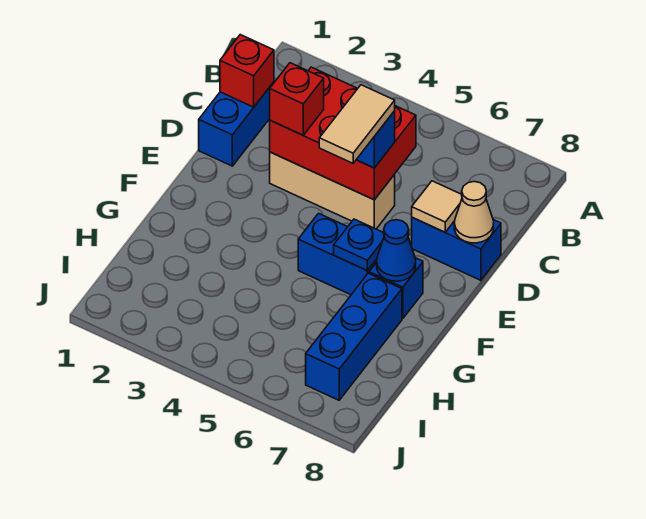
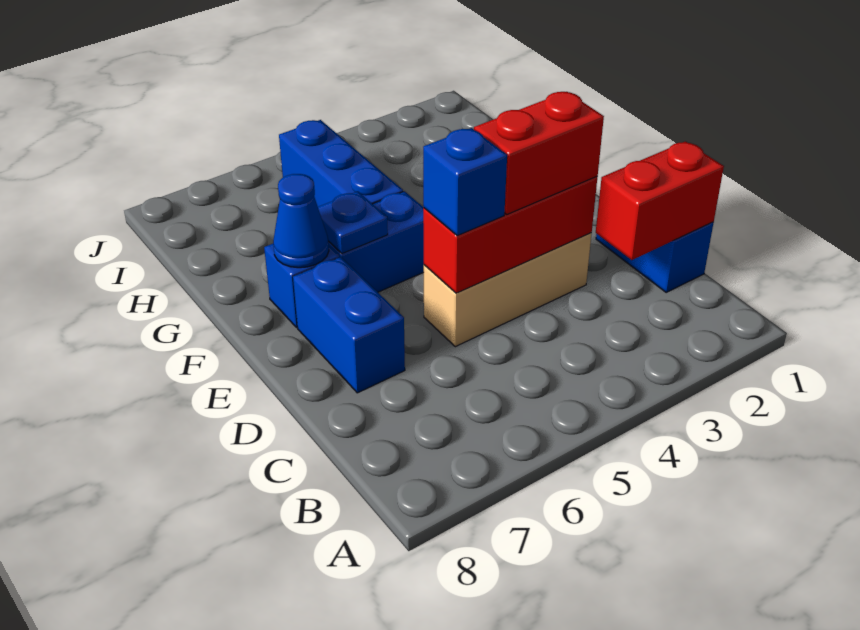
red 1x1 brick [220,35,274,107] -> red 1x2 brick [596,141,724,260]
red 2x3 brick [270,67,416,200] -> red 1x3 brick [423,177,597,293]
red 1x1 brick [270,63,324,135] -> red 1x2 brick [474,92,604,214]
tan 1x2 tile [319,85,395,163] -> none
blue 1x2 brick [412,218,501,280] -> blue 1x2 brick turned to [293,257,405,393]
tan 1x1 tile [412,181,462,232] -> none
tan 1x1 cone [454,182,494,243] -> none
blue 1x3 brick [306,273,402,400] -> blue 1x3 brick moved to [279,120,403,207]

